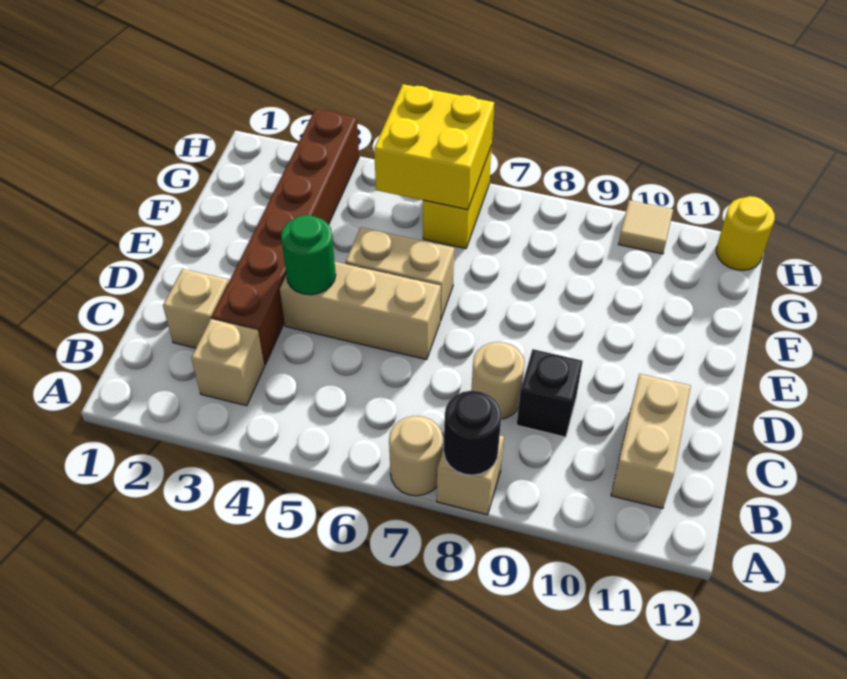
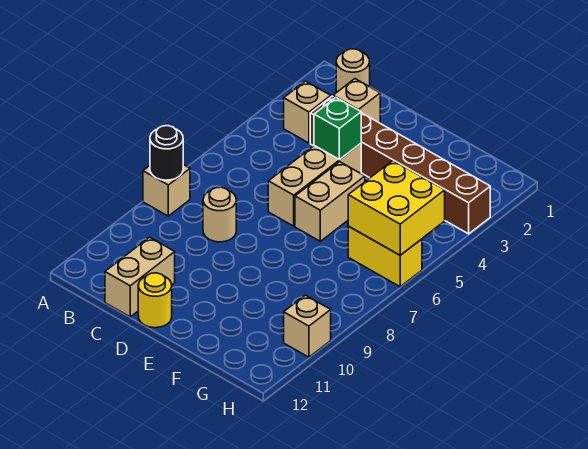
tan 1x1 round brick [389,416,443,496] -> tan 1x1 round brick moved to [336,49,370,93]
tan 1x2 brick [611,374,691,509] -> tan 1x2 brick turned to [105,237,175,317]
black 1x1 brick [517,349,583,437] -> none
green 1x1 round brick [281,215,336,295] -> green 1x1 brick [314,98,361,160]
tan 1x1 tile [618,200,673,254] -> tan 1x1 brick [284,295,331,357]
yellow 1x1 round brick [716,196,775,270] -> yellow 1x1 round brick moved to [138,273,172,328]

